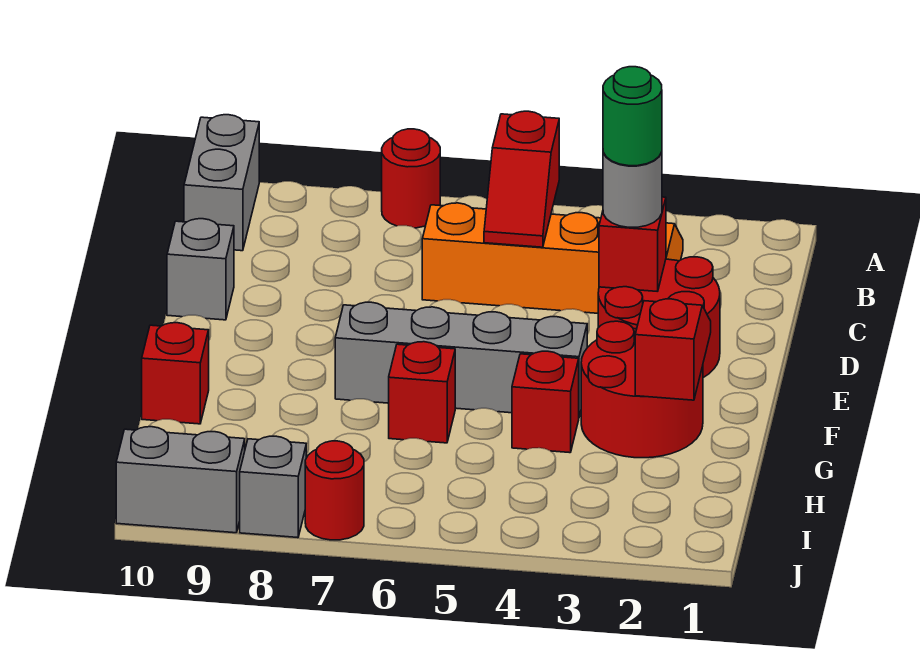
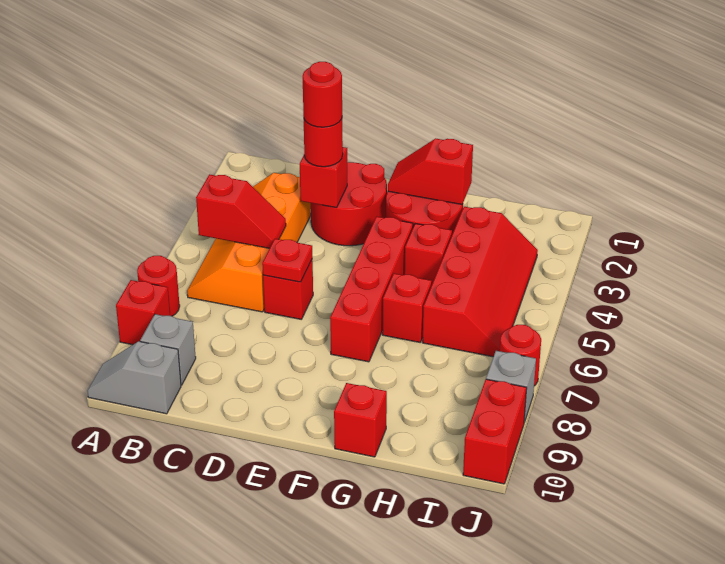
none -> red 1x1 brick [116,280,170,345]
grey 1x2 brick [184,115,259,251] -> grey 1x2 slope [87,341,181,414]
grey 1x1 round brick [603,152,662,227] -> red 1x1 round brick [304,119,343,167]
green 1x1 round brick [603,67,662,166] -> red 1x1 round brick [303,62,342,127]
none -> red 1x1 brick [263,260,313,319]
none -> red 1x1 plate [262,239,312,282]
grey 1x1 brick [167,219,234,320] -> grey 1x1 brick moved to [140,314,196,385]
grey 1x4 brick [335,302,587,417] -> red 1x4 brick [330,217,413,362]
none -> red 2x4 slope [423,207,538,357]
grey 1x2 brick [116,427,245,533] -> red 1x2 brick [463,379,527,484]

